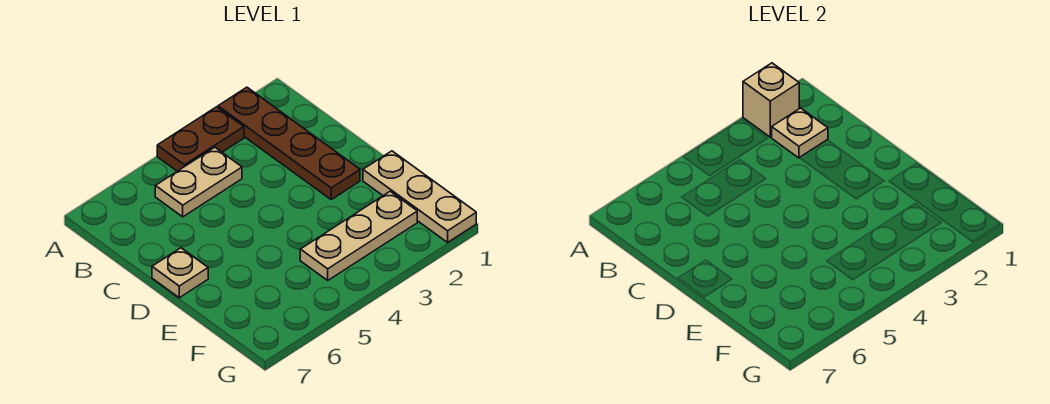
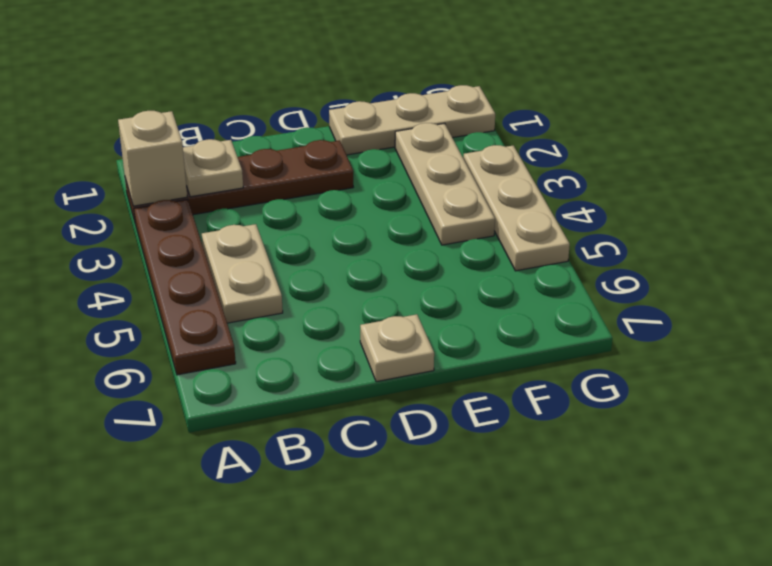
brown 1x2 plate [157,107,244,171] -> brown 1x4 plate [134,200,236,375]
none -> tan 1x3 plate [463,145,570,271]

